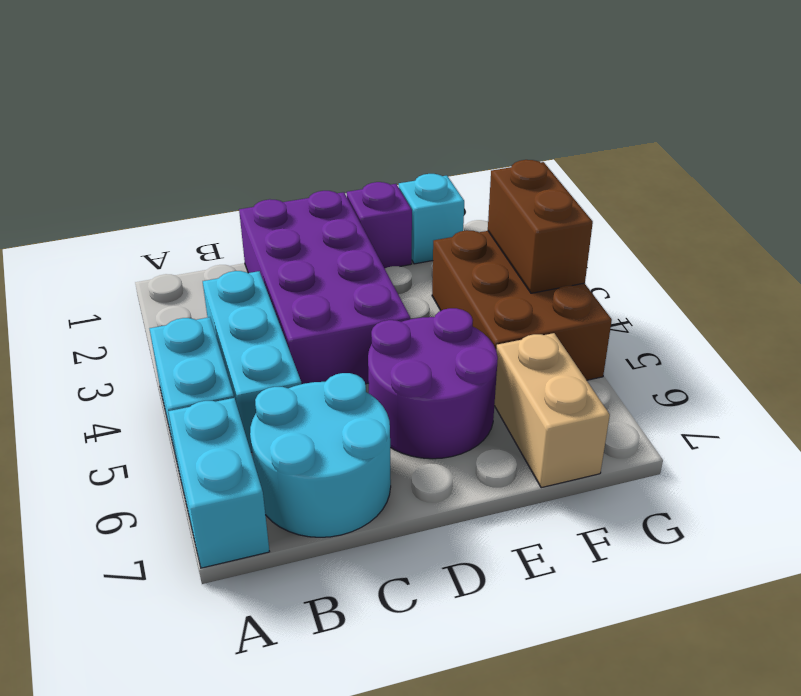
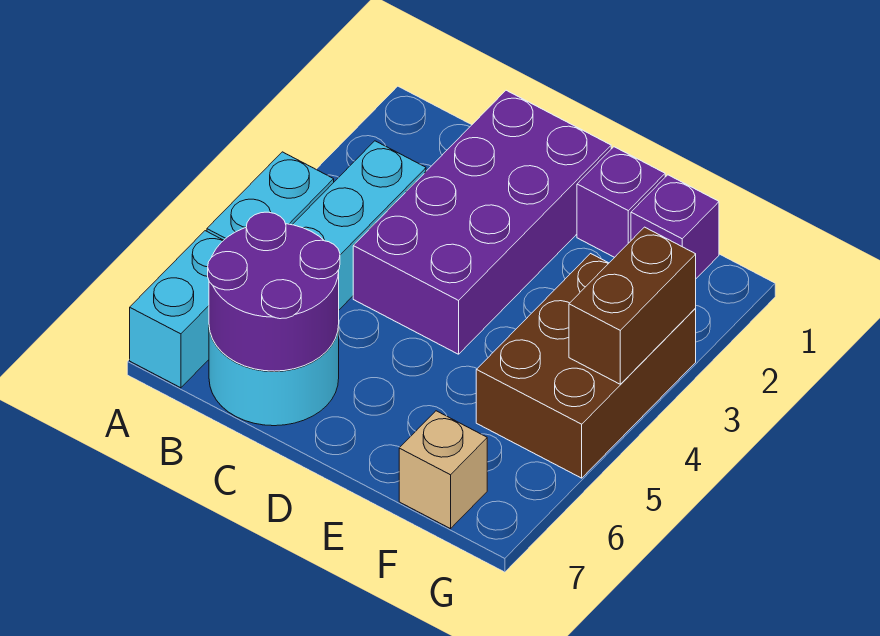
purple 2x2 round brick [368,308,498,459] -> purple 2x2 round brick moved to [208,212,340,371]
cyan 1x1 brick [399,174,464,264] -> purple 1x1 brick [631,175,719,278]
tan 1x2 brick [494,333,610,488] -> tan 1x1 brick [399,411,487,529]

